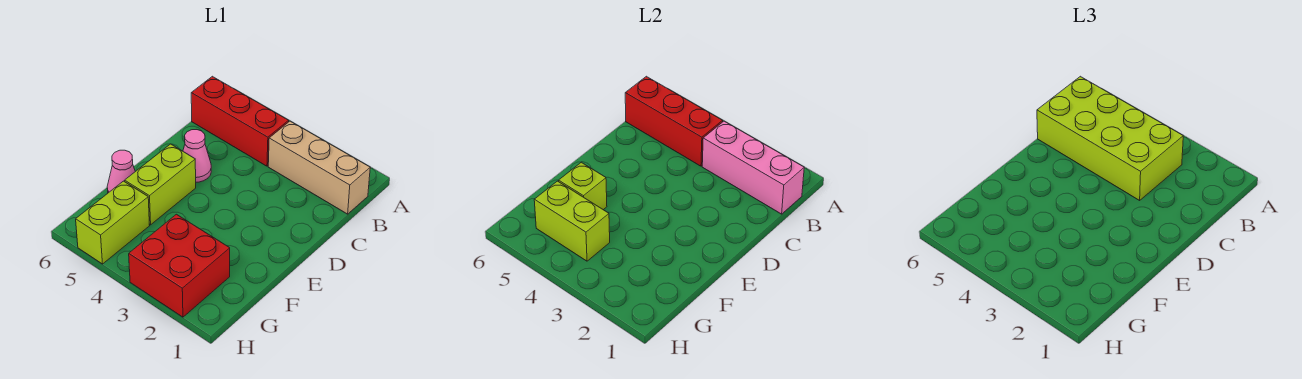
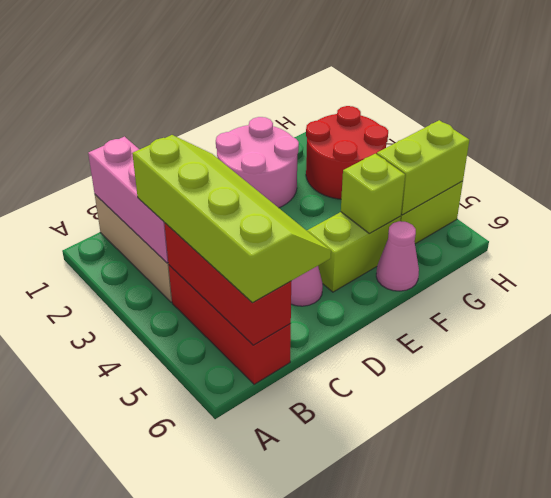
lime 2x4 brick [1037,76,1183,200] -> lime 2x4 slope [132,135,331,303]
none -> pink 2x2 round brick [216,117,299,208]
red 2x2 brick [129,214,230,317] -> red 2x2 round brick [306,106,388,199]
lime 1x2 brick [534,181,610,261] -> lime 1x2 brick turned to [377,120,469,215]

